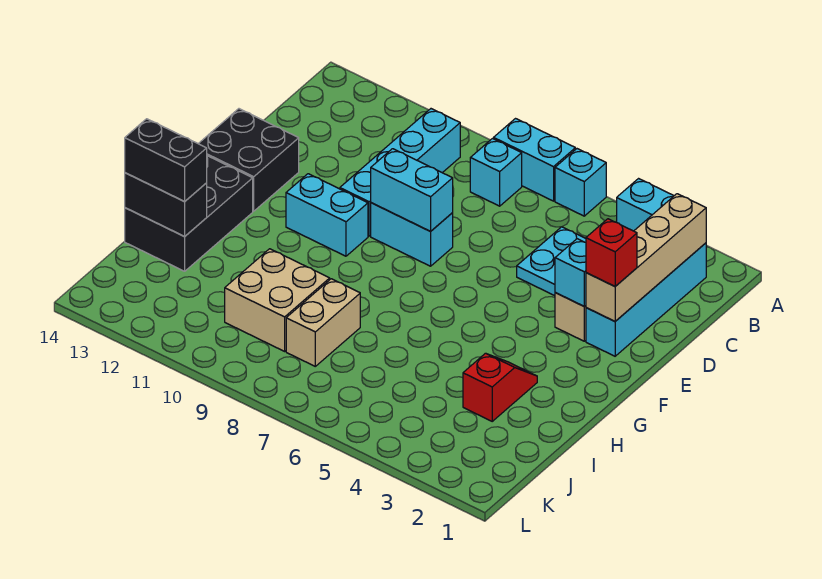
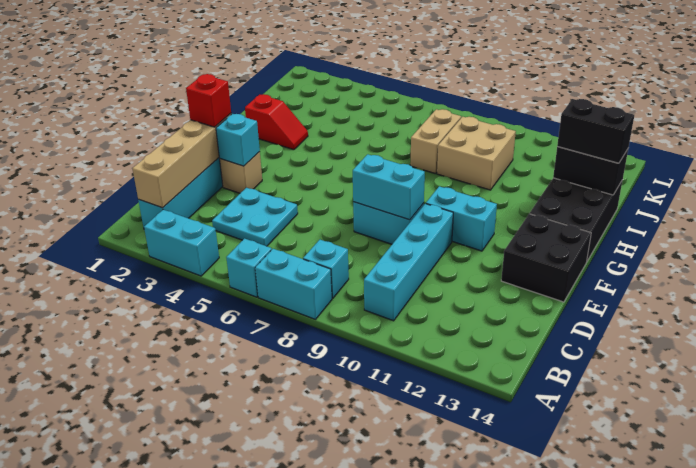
red 1x2 slope [463,353,537,421] -> red 1x2 slope turned to [245,94,308,150]

